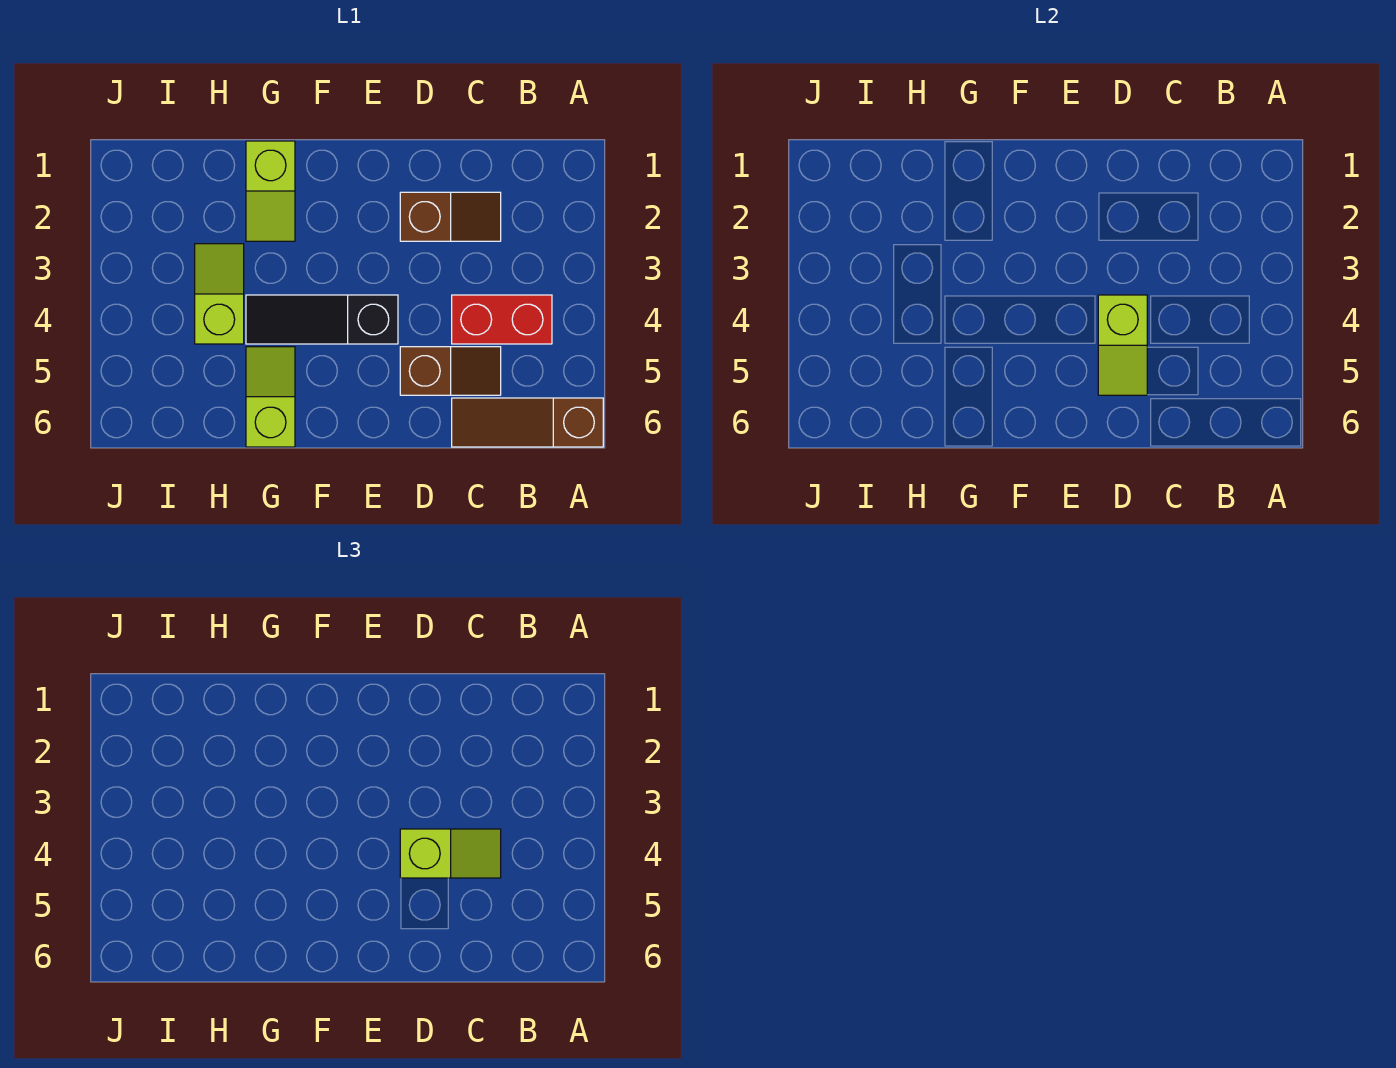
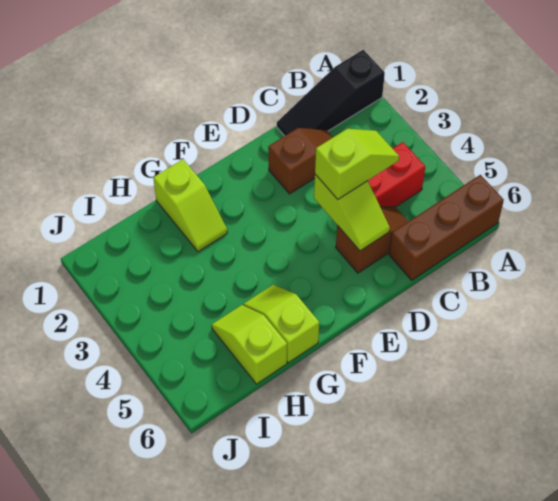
brown 1x3 slope [452,398,603,447] -> brown 1x3 brick [389,175,504,280]
black 1x3 slope [246,295,398,344] -> black 1x3 slope moved to [277,50,385,136]
lime 1x2 slope [195,244,244,344] -> lime 1x2 slope moved to [212,305,287,384]

